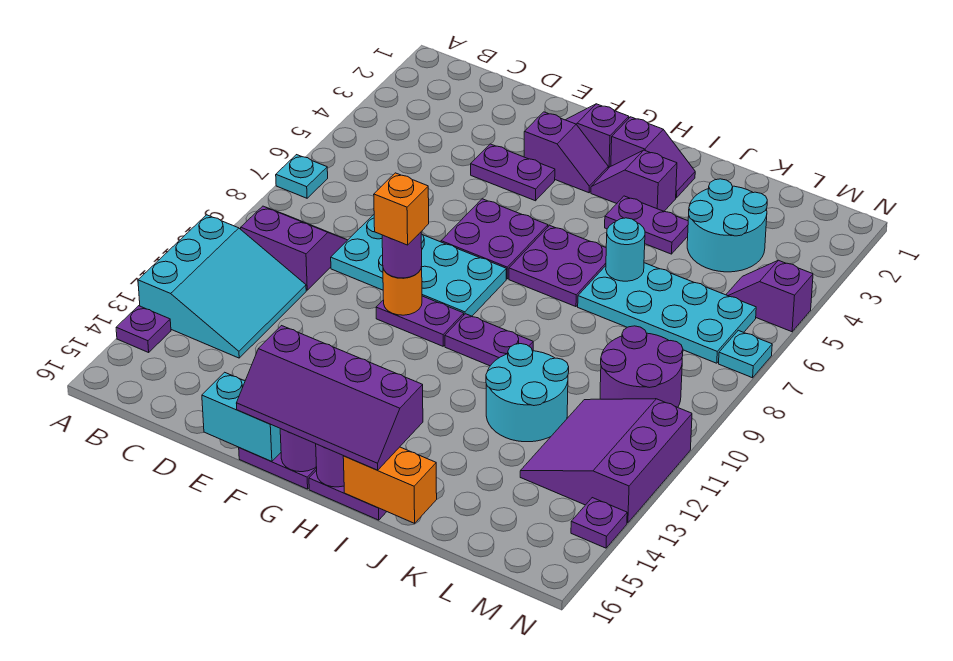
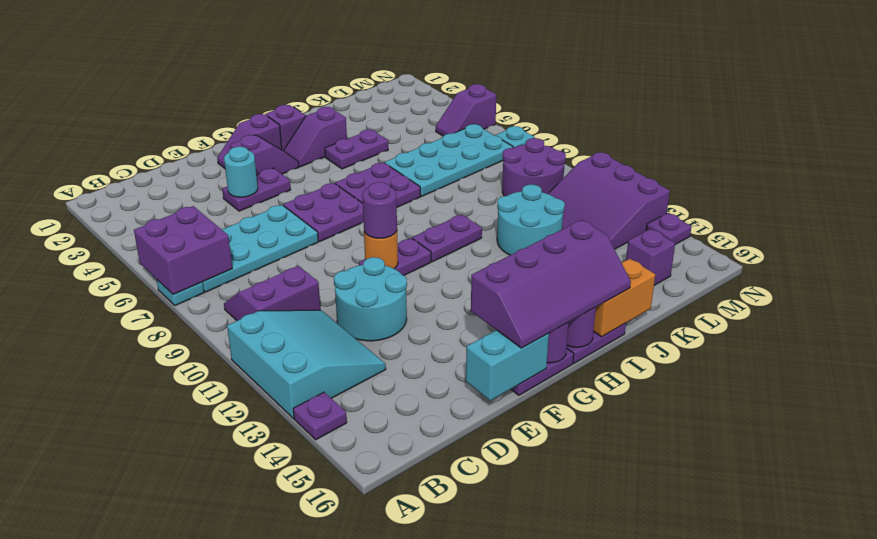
none -> purple 2x2 brick [134,206,232,295]
cyan 2x4 plate [331,215,506,316] -> cyan 2x4 plate moved to [203,205,318,292]
orange 1x1 brick [374,173,429,245] -> none
cyan 1x1 round brick [606,218,645,281] -> cyan 1x1 round brick moved to [224,147,258,197]
cyan 2x2 round brick [687,179,767,272] -> cyan 2x2 round brick moved to [334,257,407,341]
none -> purple 1x1 brick [626,229,675,285]

